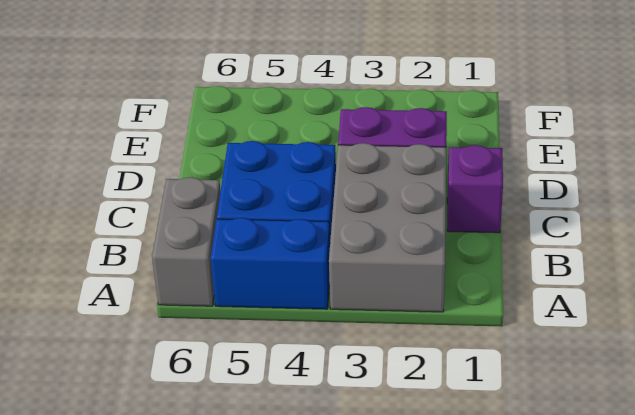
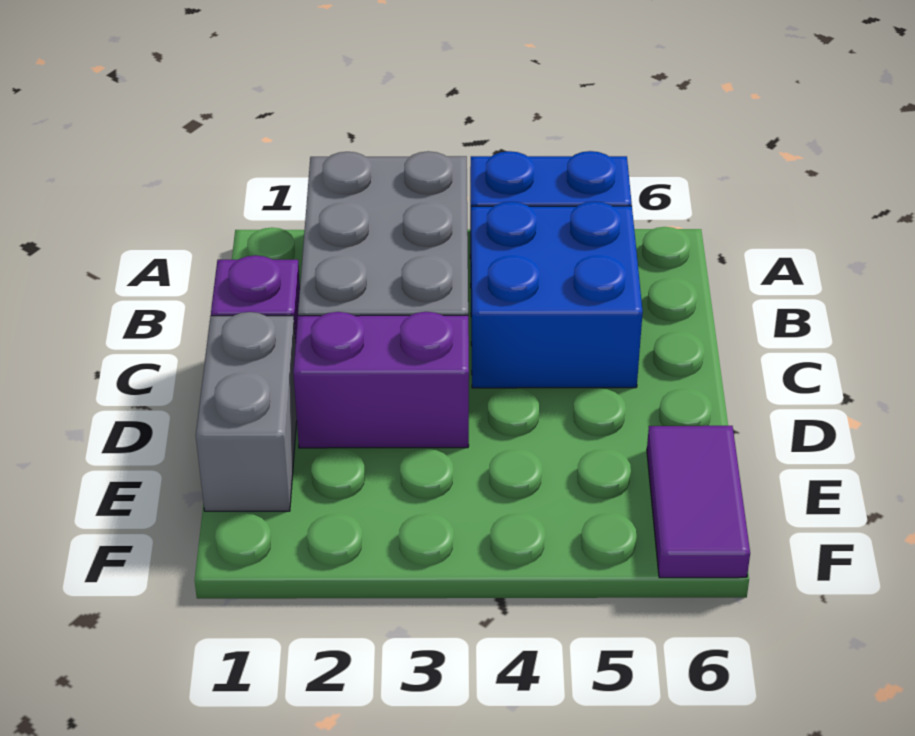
grey 1x2 brick [152,177,221,306] -> grey 1x2 brick moved to [196,312,297,511]
none -> purple 1x2 tile [647,426,750,578]

